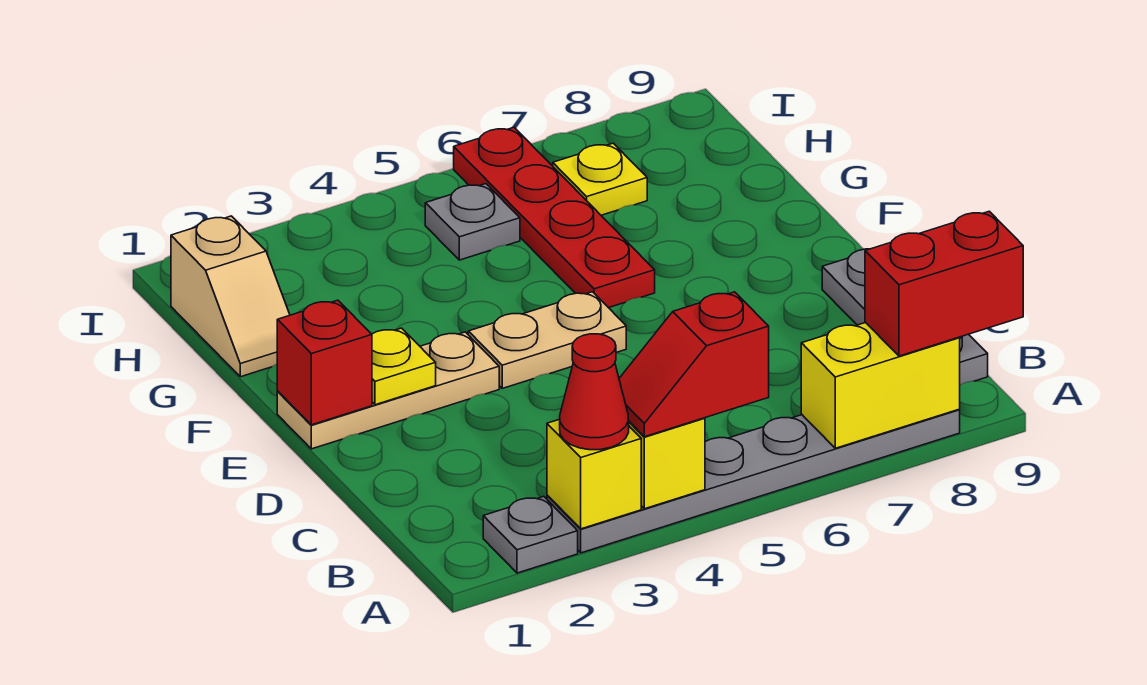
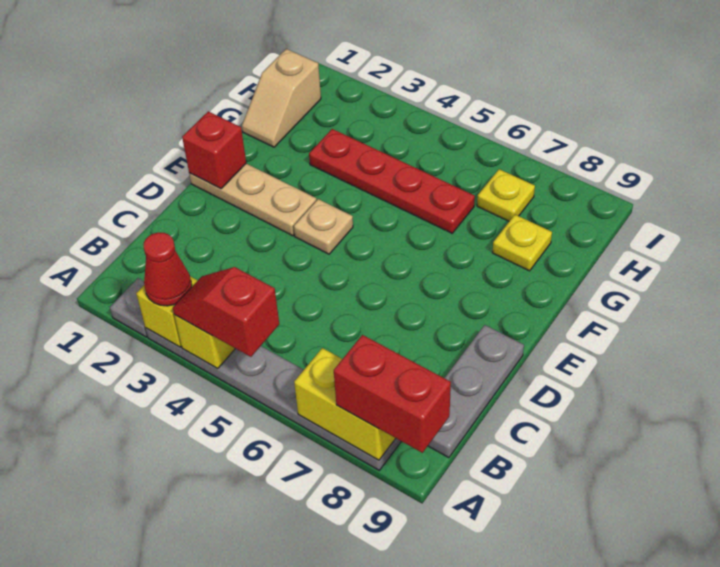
yellow 1x1 plate [372,328,436,405] -> yellow 1x1 plate moved to [492,215,552,271]
tan 1x2 plate [468,292,626,388] -> tan 1x1 plate [294,199,353,254]
red 1x4 plate [454,127,655,308] -> red 1x4 plate turned to [309,129,475,233]
grey 1x1 plate [425,184,520,260] -> none

